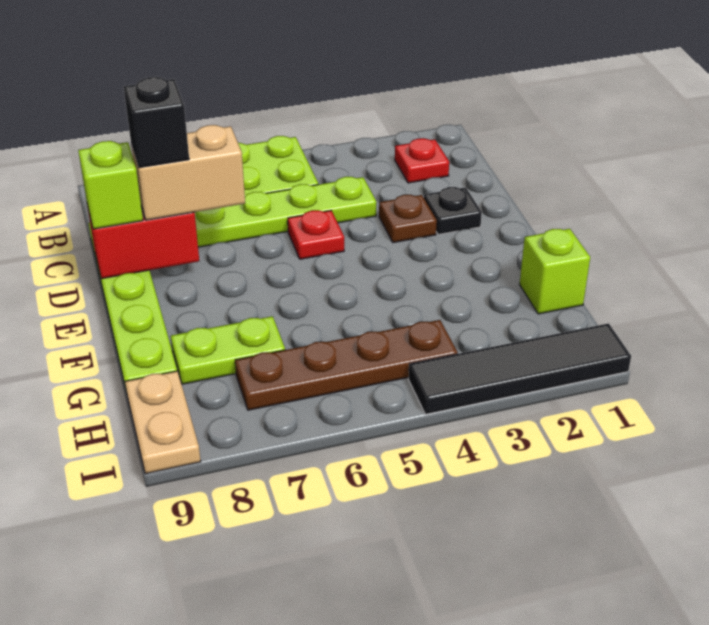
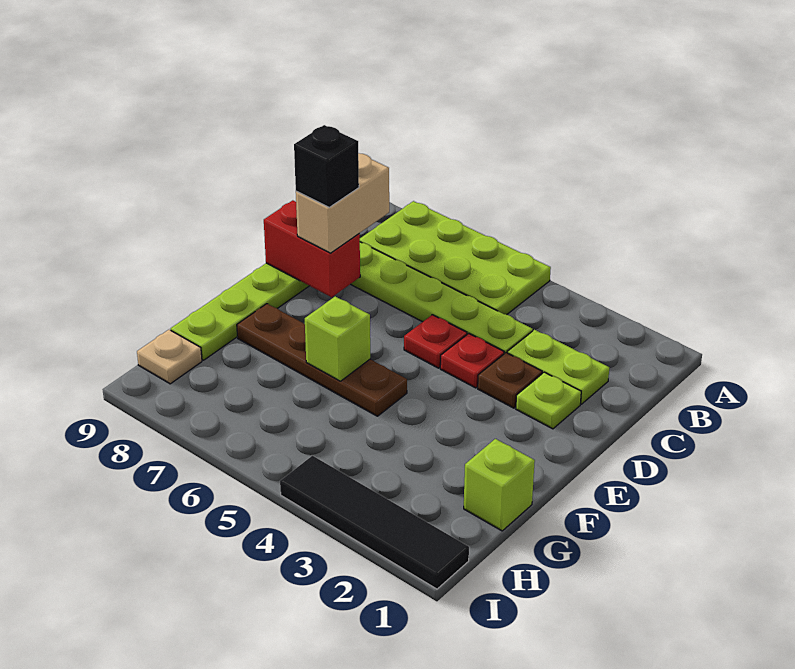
red 1x1 plate [395,138,449,183] -> red 1x1 plate moved to [440,333,504,388]
black 1x1 plate [424,187,482,235] -> lime 1x1 plate [516,372,581,429]
tan 1x2 brick [131,125,245,220] -> tan 1x2 brick turned to [296,153,389,253]
lime 1x1 brick [78,141,143,229] -> lime 1x1 brick moved to [305,296,370,381]
lime 1x2 plate [171,316,285,384] -> lime 1x2 plate moved to [507,330,609,404]
brown 1x4 plate [235,320,458,410] -> brown 1x4 plate moved to [237,304,407,416]
tan 1x2 plate [125,371,201,474] -> tan 1x1 plate [137,330,202,384]

